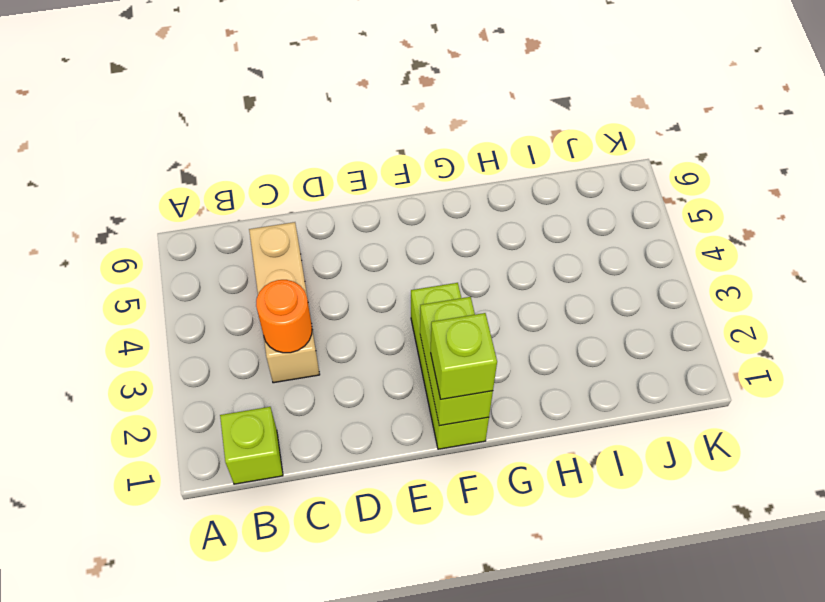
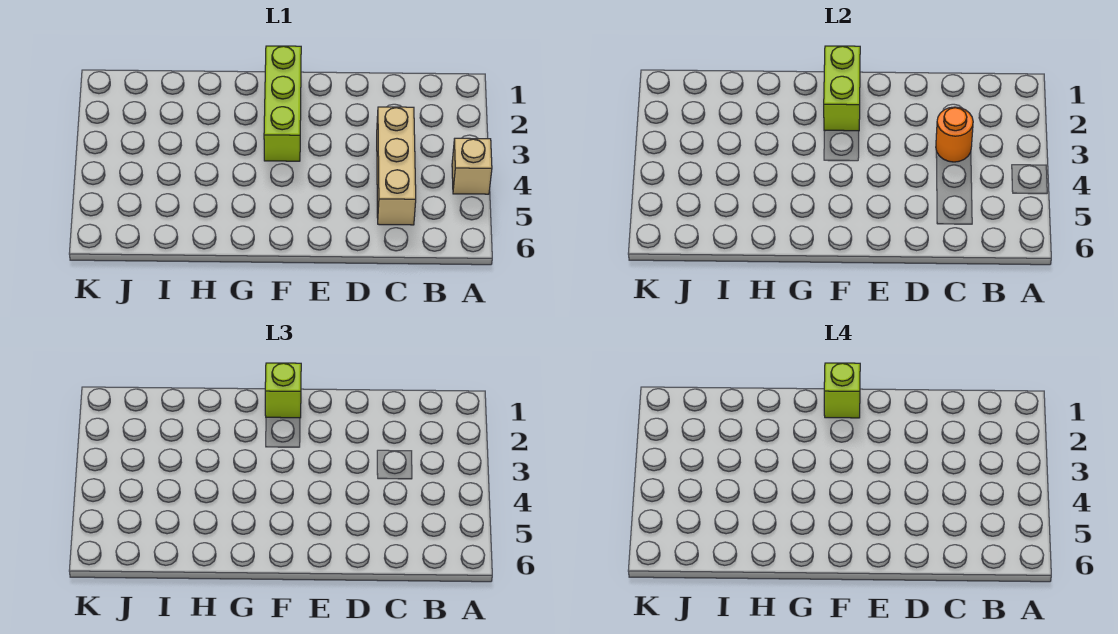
none -> tan 1x1 brick [452,138,492,194]
lime 1x1 brick [220,407,283,484] -> lime 1x1 brick moved to [824,363,860,418]

